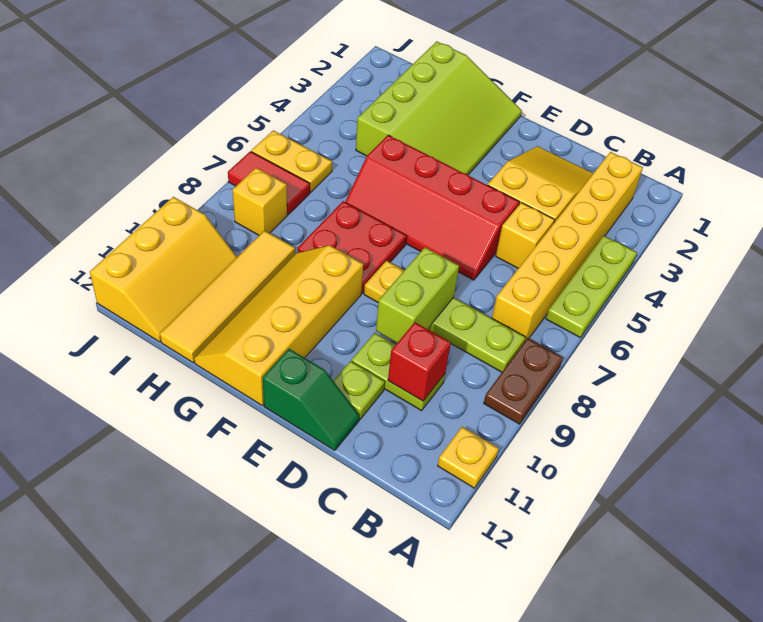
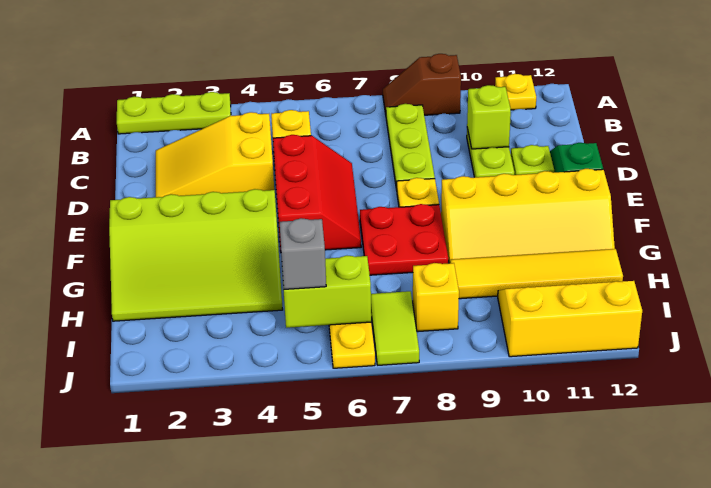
lime 1x3 plate [546,236,637,337] -> lime 1x3 plate moved to [117,92,231,134]
brown 1x2 plate [484,338,563,424] -> brown 1x2 slope [383,54,461,115]
yellow 1x6 brick [492,152,643,341] -> none
red 1x1 brick [388,322,451,401] -> lime 1x1 brick [467,85,511,149]
red 2x4 slope [345,135,519,280] -> red 2x3 slope [273,135,361,251]
lime 1x2 brick [376,247,459,343] -> lime 1x2 brick moved to [282,256,371,328]
lime 3x4 slope [356,41,522,175] -> lime 3x4 slope turned to [109,189,283,321]
none -> grey 1x1 brick [280,218,326,289]
red 1x2 tile [228,151,310,215] -> lime 1x2 tile [371,291,419,365]

